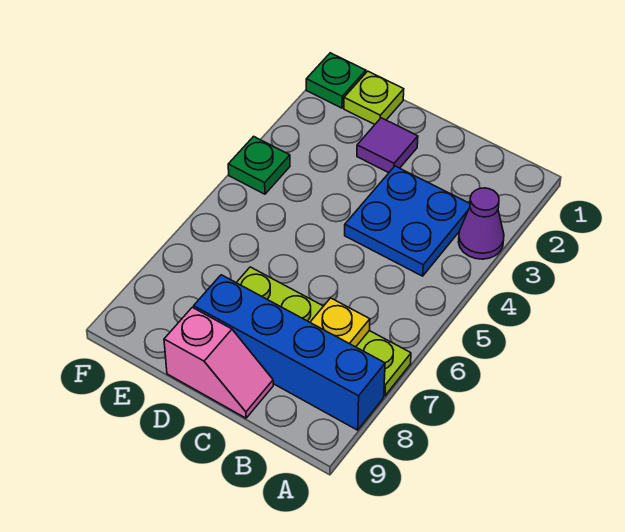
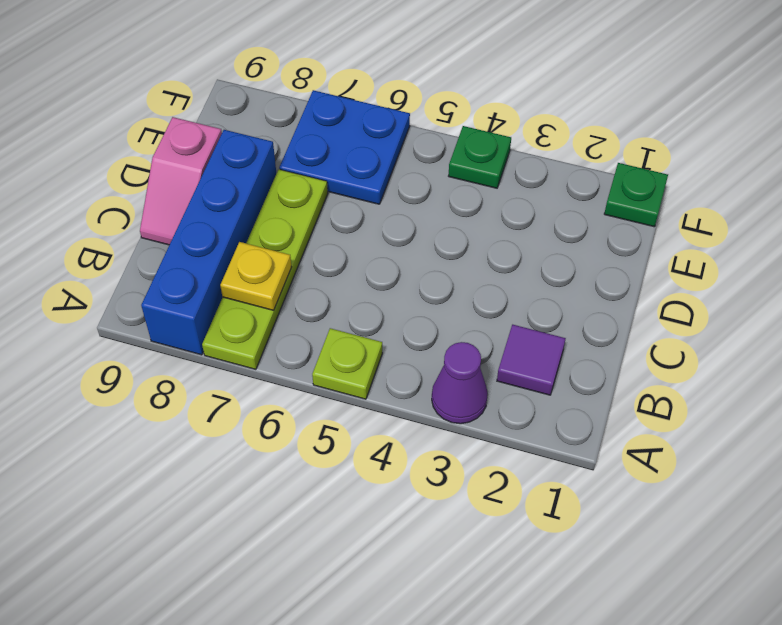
blue 2x2 plate [345,166,470,276] -> blue 2x2 plate moved to [279,90,410,204]
purple 1x1 tile [357,118,418,173] -> purple 1x1 tile moved to [497,325,566,395]
lime 1x1 plate [344,71,404,124] -> lime 1x1 plate moved to [312,328,382,399]

